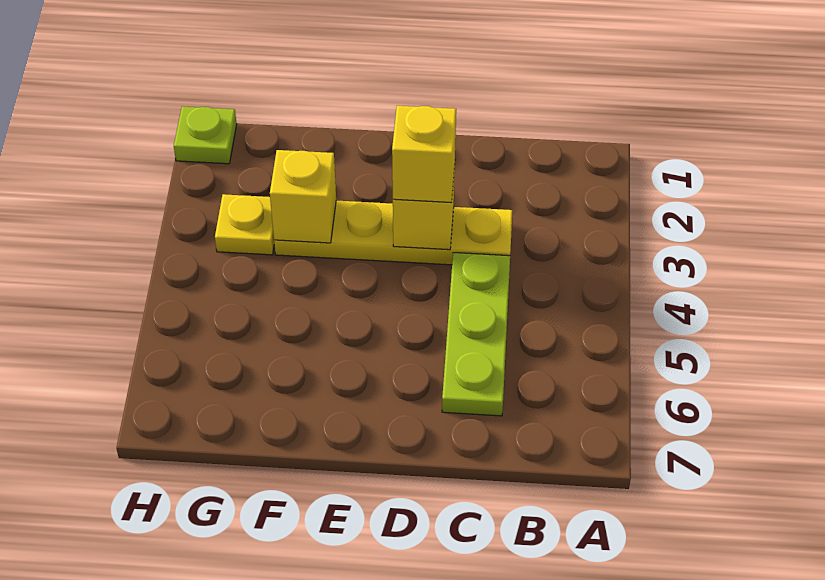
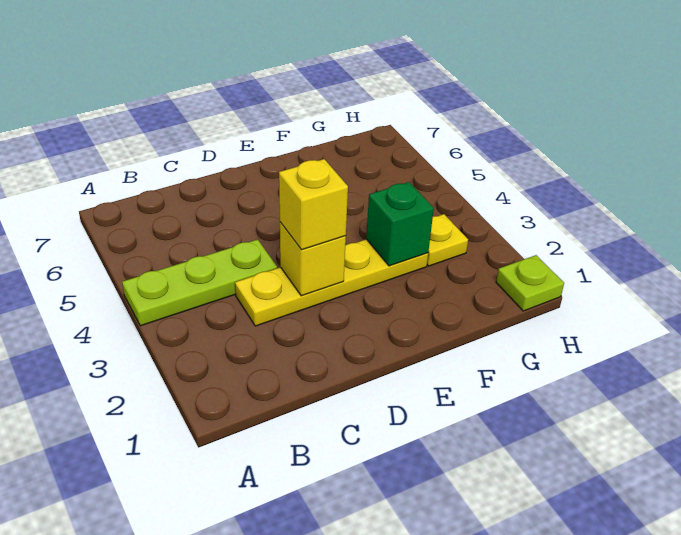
lime 1x3 plate [442,253,510,416] -> lime 1x3 plate turned to [122,239,277,326]
yellow 1x1 brick [270,150,336,243] -> green 1x1 brick [366,182,434,266]

